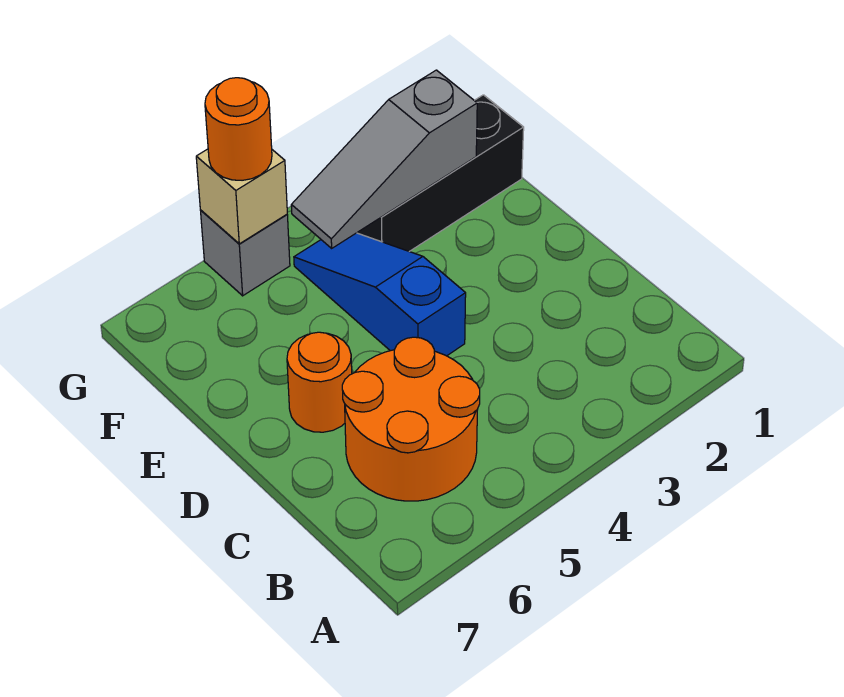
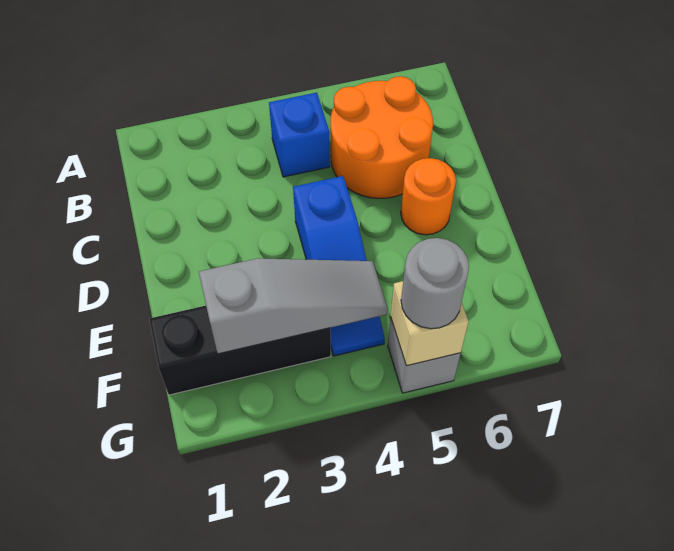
none -> blue 1x1 brick [269,93,330,177]
orange 1x1 round brick [205,78,272,180] -> grey 1x1 round brick [401,238,469,329]

